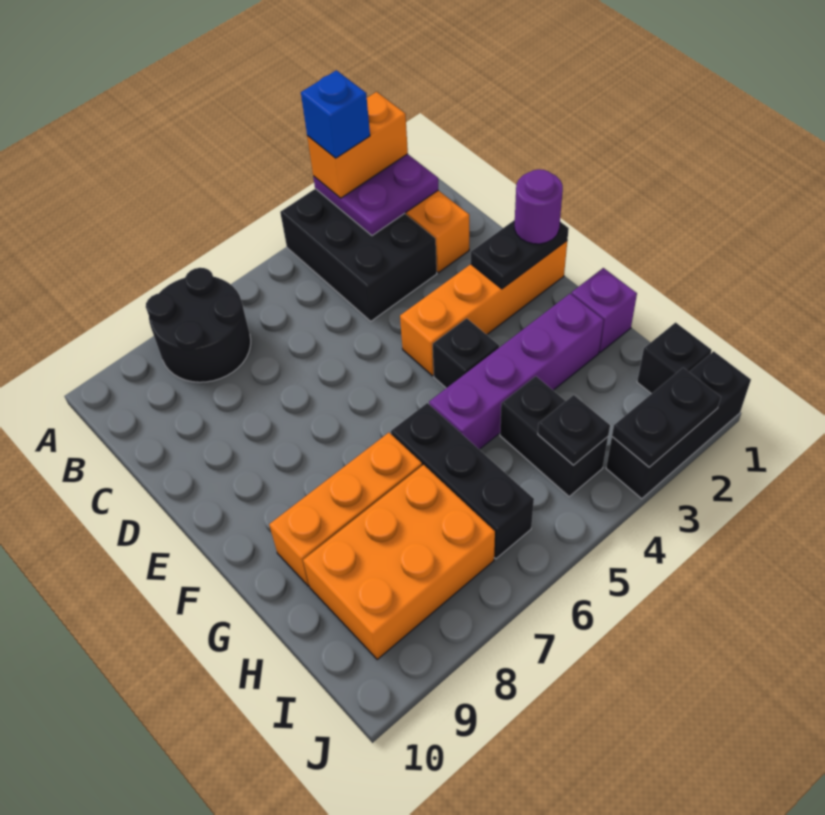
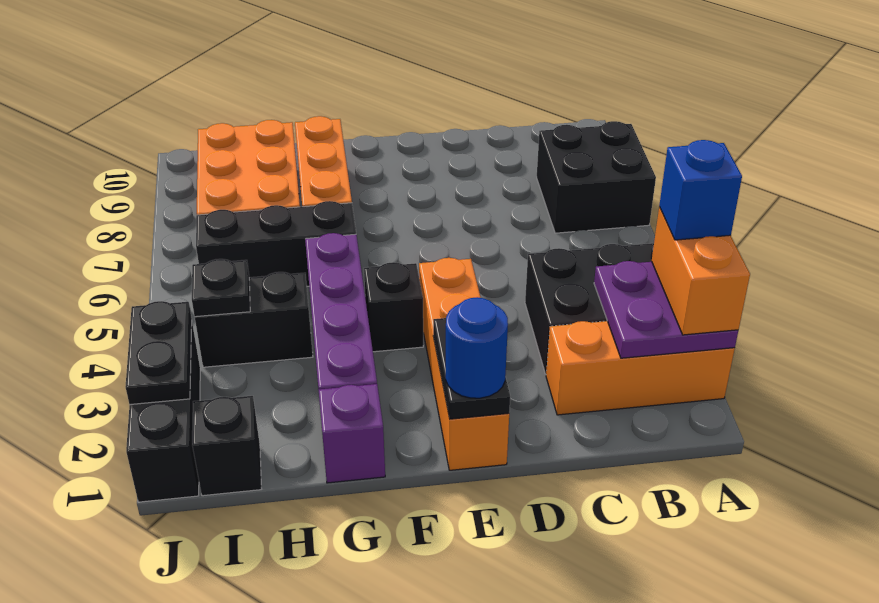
black 2x2 round brick [146,268,251,382] -> black 2x2 brick [537,121,656,233]
purple 1x1 round brick [514,169,563,244] -> blue 1x1 round brick [446,297,508,398]

